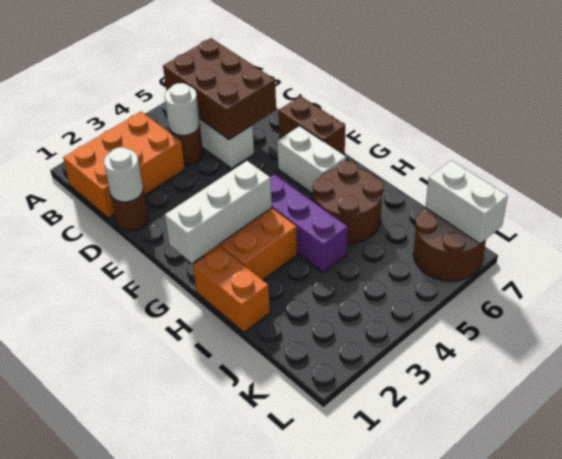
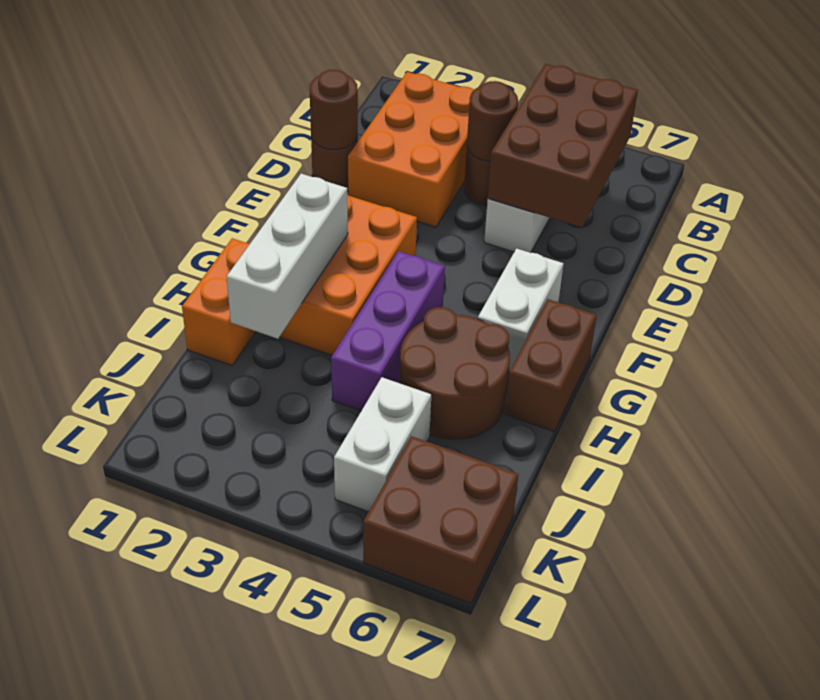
orange 2x3 brick [63,112,185,218] -> orange 2x3 brick turned to [348,72,474,227]
white 1x1 round brick [165,83,200,135] -> brown 1x1 round brick [467,81,518,161]
white 1x1 round brick [104,147,143,202] -> brown 1x1 round brick [310,70,358,150]
brown 1x2 brick [279,96,345,155] -> brown 1x2 brick moved to [505,299,597,431]
white 1x3 brick [165,161,272,263] -> white 1x3 brick turned to [227,174,348,339]
brown 2x2 round brick [413,208,486,281] -> brown 2x2 brick [363,436,518,603]
white 1x2 brick [426,160,508,244] -> white 1x2 brick moved to [334,377,431,512]

